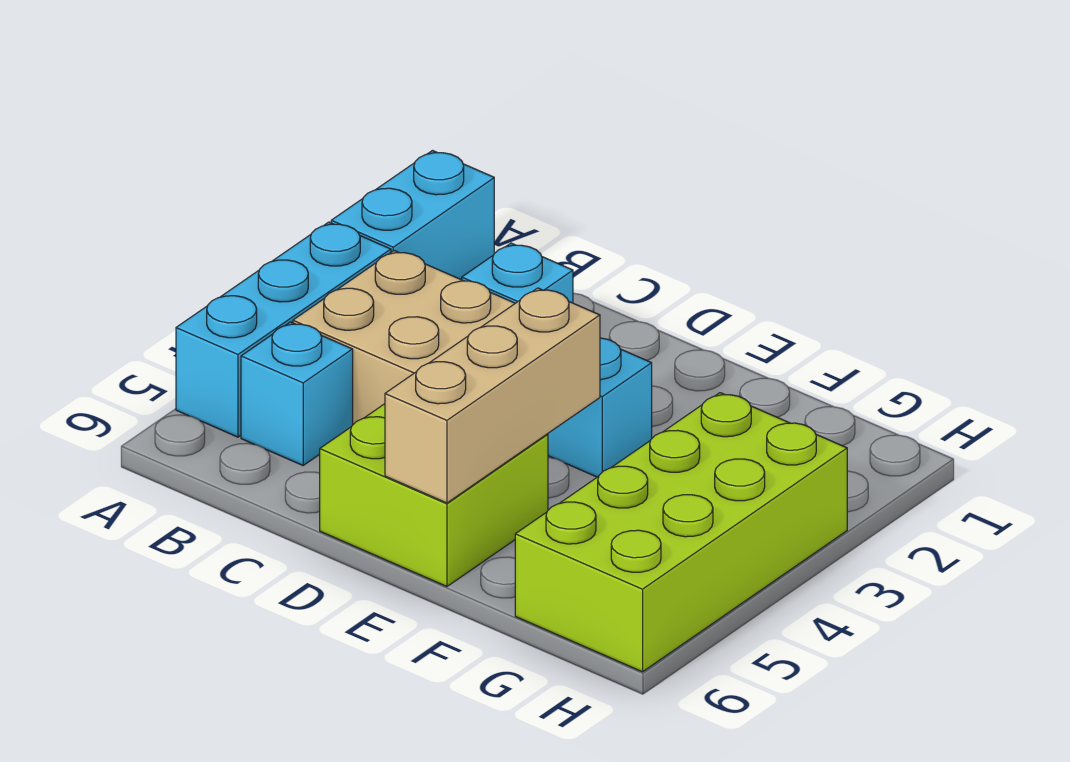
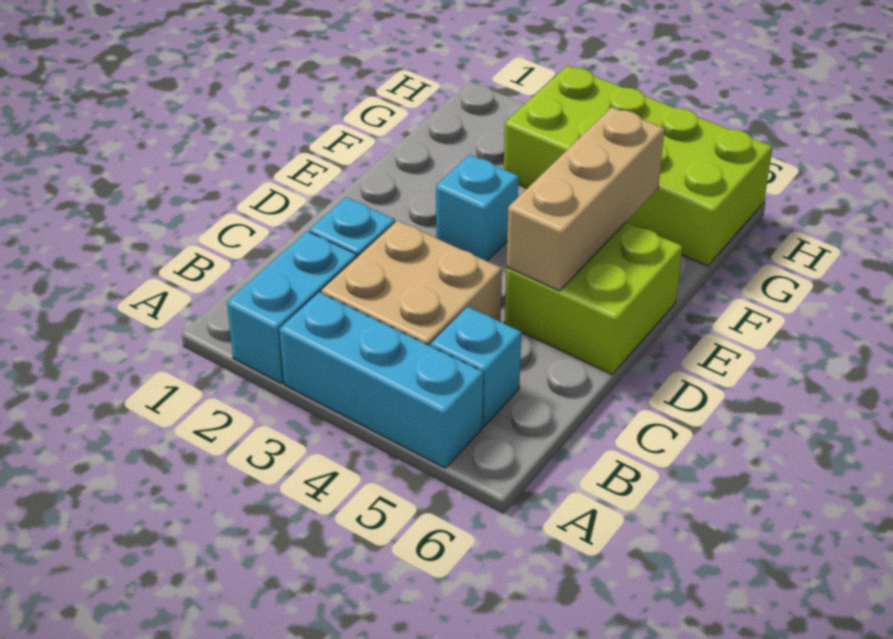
cyan 1x2 brick [331,151,494,280] -> cyan 1x2 brick turned to [227,231,357,384]
tan 1x3 brick [385,288,600,503] -> tan 1x3 brick turned to [506,107,664,291]

